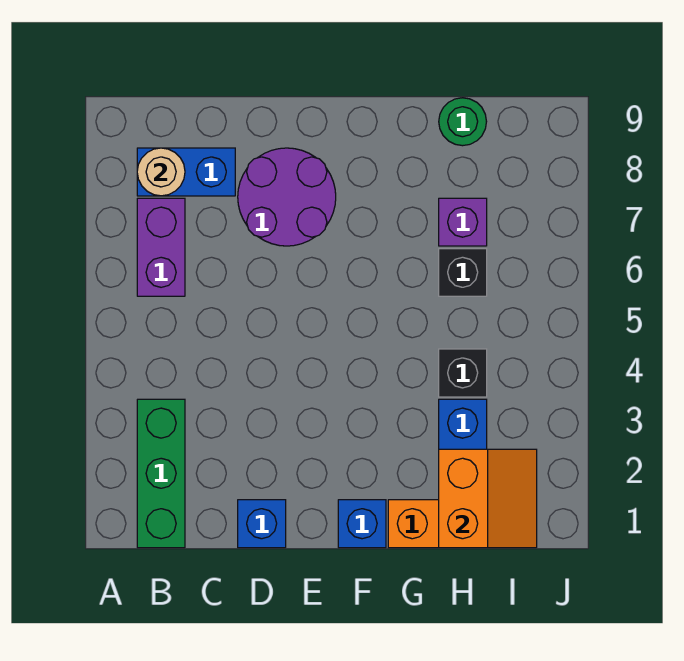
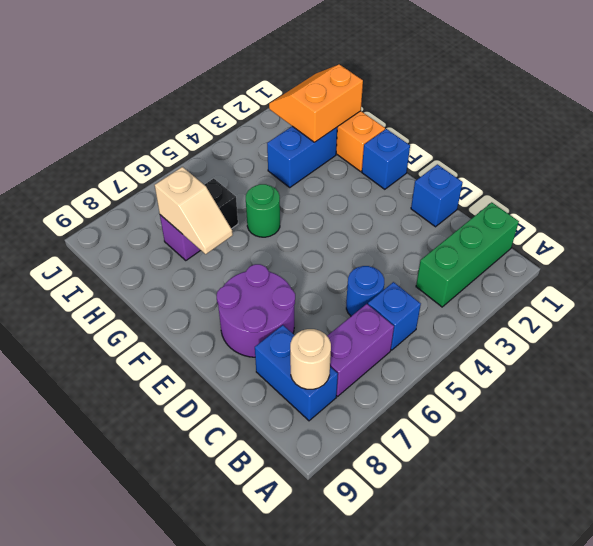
none -> blue 1x1 brick [368,282,421,350]
none -> blue 1x1 round brick [346,266,384,316]
none -> tan 1x2 slope [155,167,233,254]
black 1x1 brick [439,349,487,397] -> none
green 1x1 round brick [439,98,487,146] -> green 1x1 round brick moved to [246,184,280,237]

